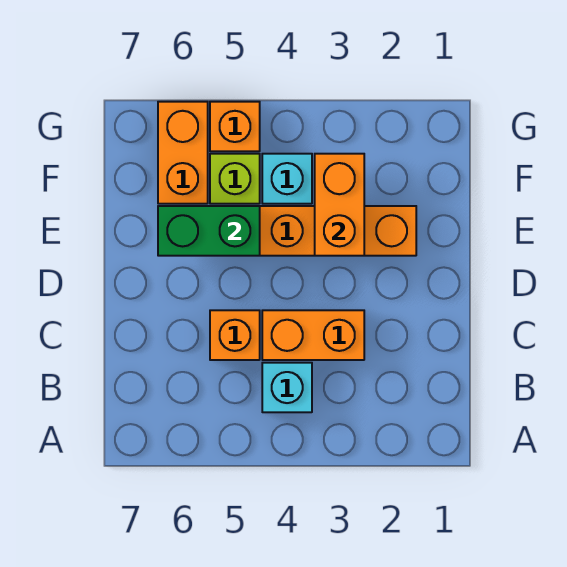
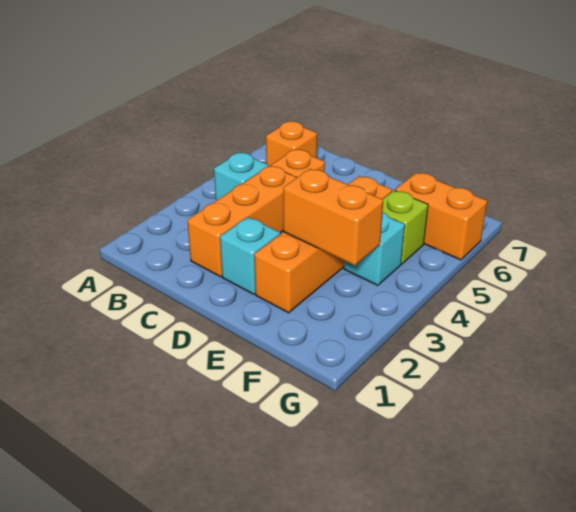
orange 1x2 brick [262,310,364,360] -> orange 1x3 brick [187,166,297,277]
none -> cyan 1x1 brick [220,217,280,294]
green 1x2 brick [158,206,260,256] -> none
orange 1x1 brick [210,102,260,151] -> orange 1x1 brick moved to [266,121,317,166]

